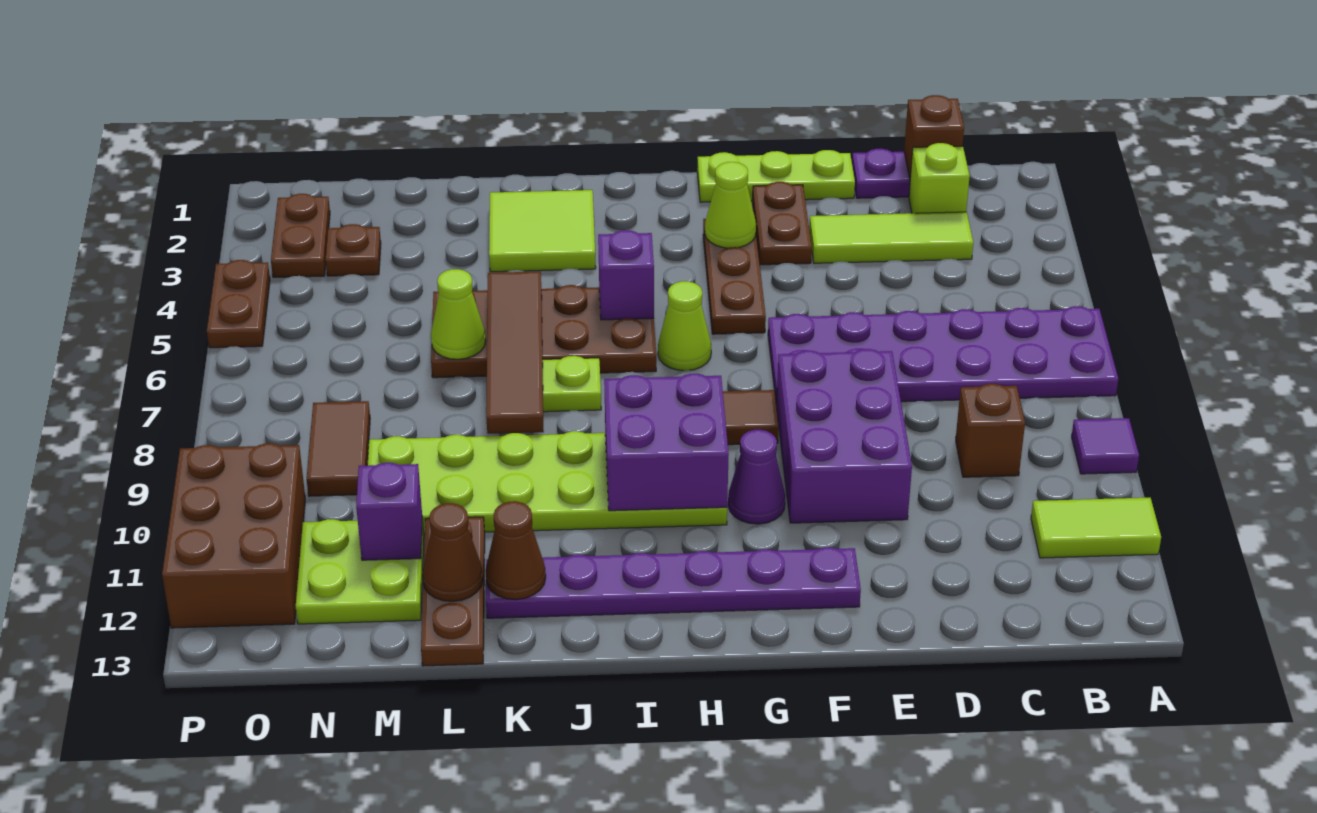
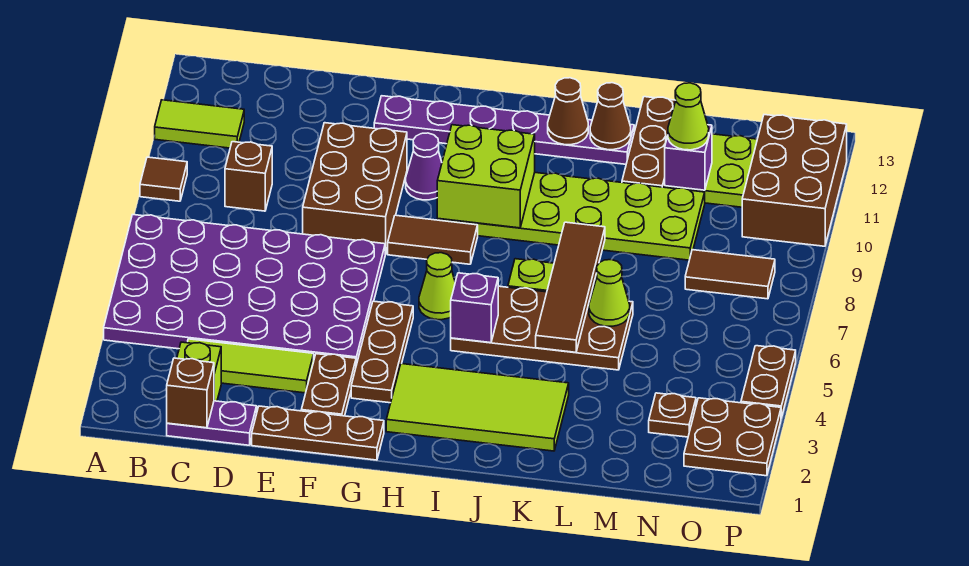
purple 2x6 plate [768,306,1118,405] -> purple 4x6 plate [104,215,385,365]
purple 1x1 tile [1072,418,1139,474] -> brown 1x1 tile [140,157,187,201]
lime 1x3 plate [697,150,855,202] -> brown 1x3 plate [252,406,384,460]
purple 2x3 brick [776,349,912,523] -> brown 2x3 brick [303,123,407,254]
lime 1x1 cone [705,162,756,248] -> lime 1x1 cone moved to [668,83,709,150]
purple 2x2 brick [604,374,729,511] -> lime 2x2 brick [437,125,535,228]
lime 2x2 tile [489,190,596,272] -> lime 2x4 tile [386,364,569,451]
brown 1x1 cone [422,503,483,601] -> brown 1x1 cone moved to [548,78,588,145]
brown 1x2 tile [307,401,370,496] -> brown 1x2 tile turned to [685,250,775,299]
brown 1x2 plate [271,194,330,277] -> brown 2x2 plate [684,398,781,476]

